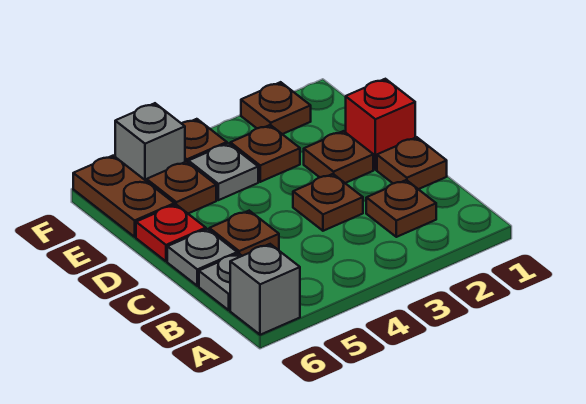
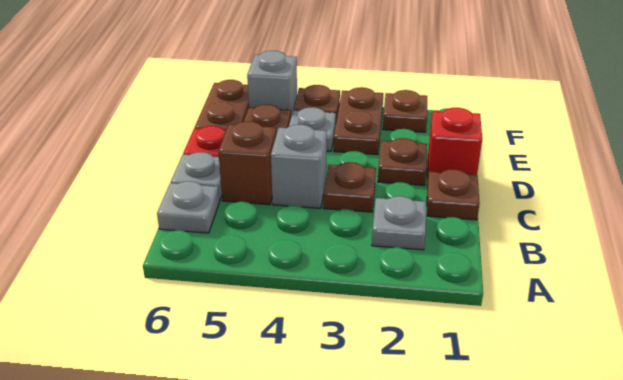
grey 1x1 brick [230,244,300,335] -> grey 1x1 brick moved to [271,125,327,208]
brown 1x1 plate [366,180,436,237] -> grey 1x1 plate [372,196,426,250]
brown 1x1 plate [209,211,279,256] -> brown 1x1 brick [218,121,276,205]
brown 1x1 plate [230,125,300,182] -> brown 1x2 plate [334,87,383,155]

